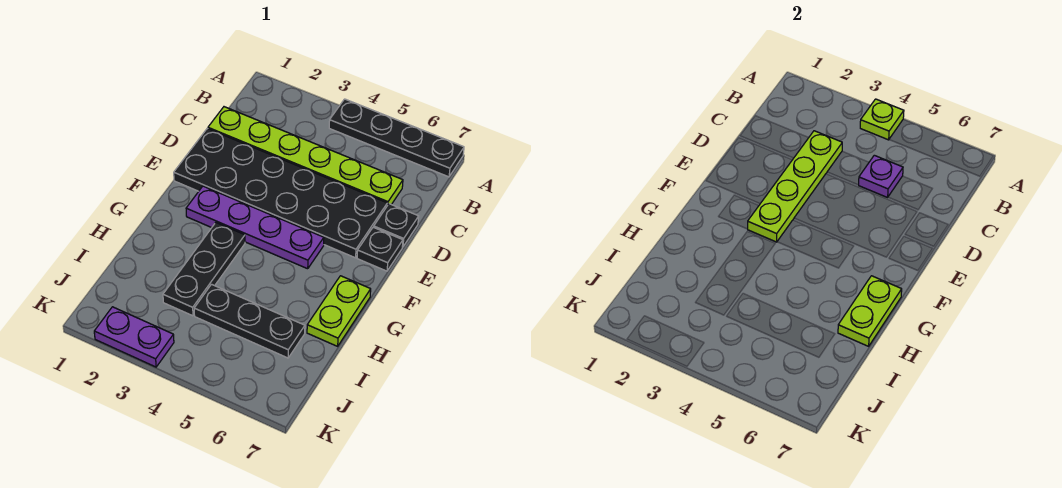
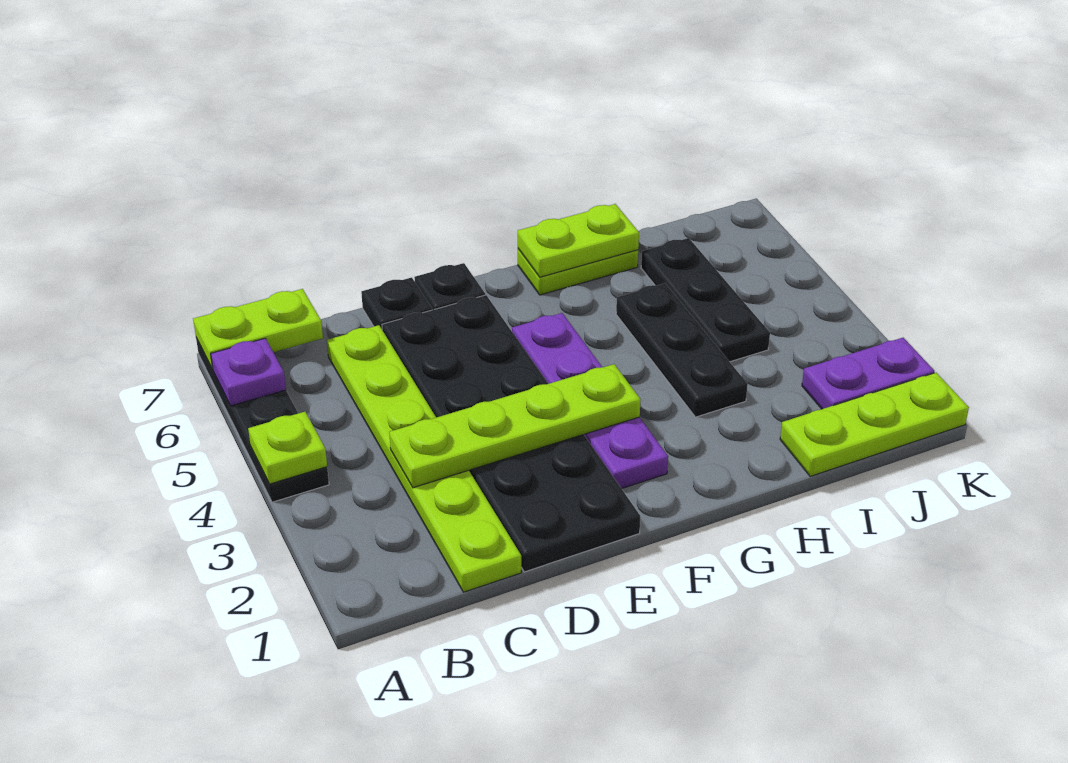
none -> lime 1x2 plate [193,289,323,369]
purple 1x1 plate [859,155,903,197] -> purple 1x1 plate moved to [211,338,286,406]
black 1x3 plate [163,223,245,316] -> black 1x3 plate turned to [616,283,748,417]
none -> lime 1x3 plate [780,373,969,477]
purple 1x2 plate [94,307,174,367] -> purple 1x2 plate turned to [802,338,935,409]

